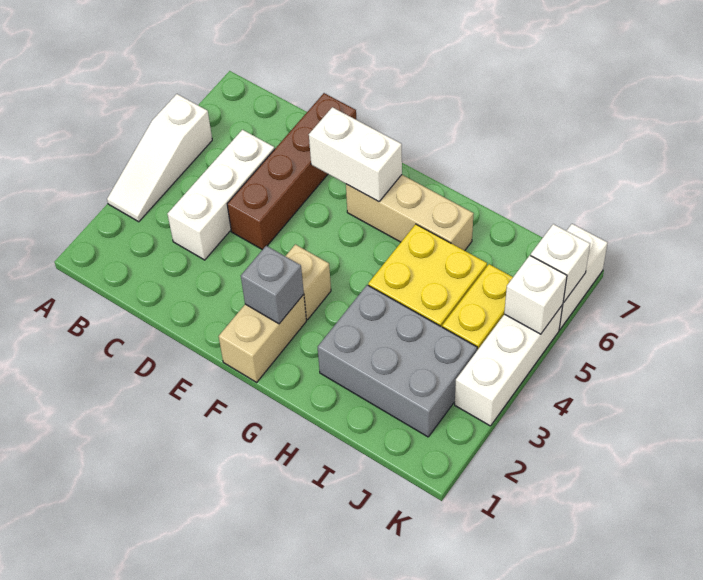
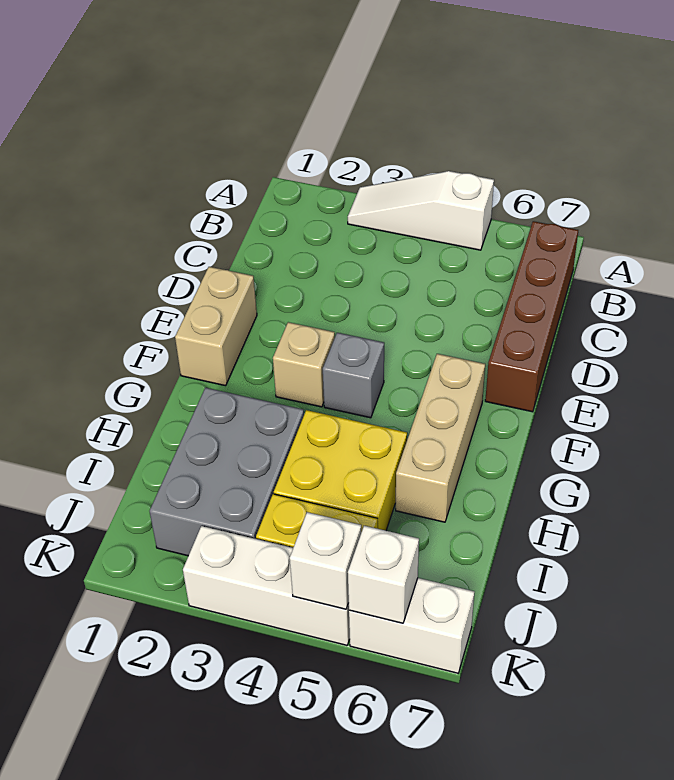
white 1x3 brick [167,130,274,260] -> none
brown 1x4 brick [227,93,356,250] -> brown 1x4 brick turned to [485,221,578,412]
white 1x2 brick [309,107,402,202] -> none
tan 1x2 brick [219,294,306,382] -> tan 1x2 brick turned to [175,267,257,386]
grey 1x1 brick [241,246,304,324] -> grey 1x1 brick moved to [323,333,384,418]

